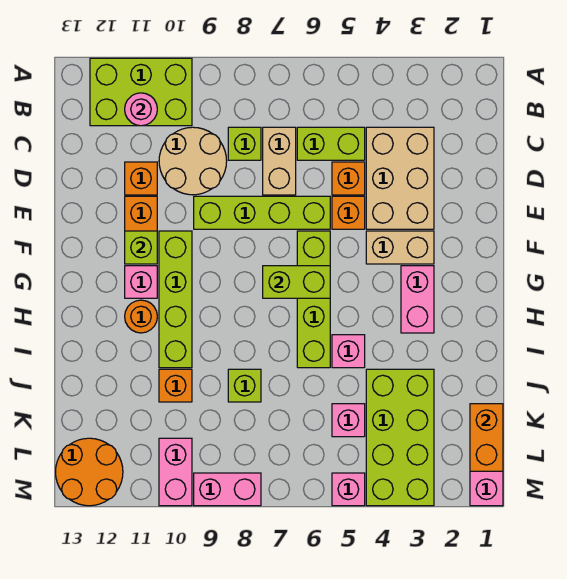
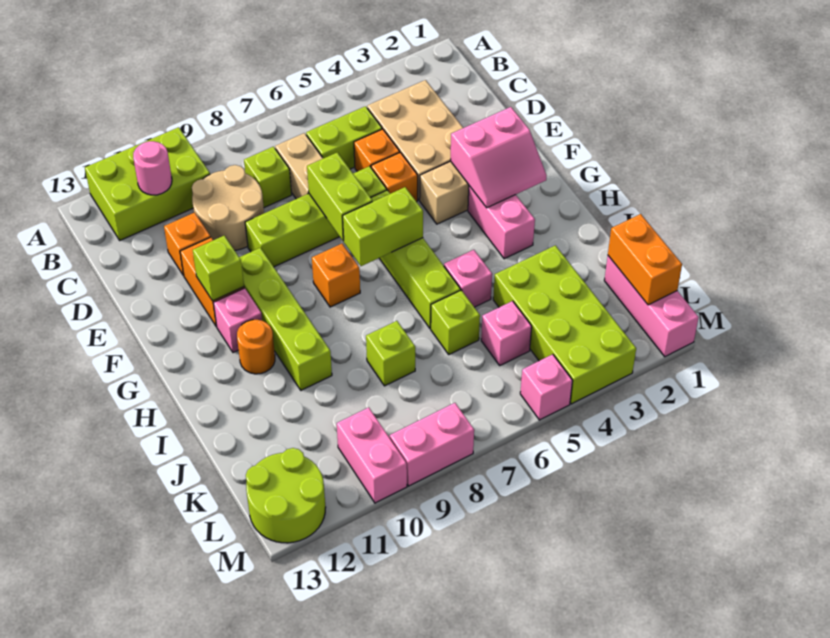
none -> lime 1x2 brick [307,153,372,241]
none -> pink 2x2 slope [451,107,547,208]
none -> lime 1x1 brick [431,290,480,354]
orange 1x1 brick [159,369,192,402] -> orange 1x1 brick moved to [312,244,360,307]
orange 2x2 round brick [56,438,123,506] -> lime 2x2 round brick [246,448,326,543]

